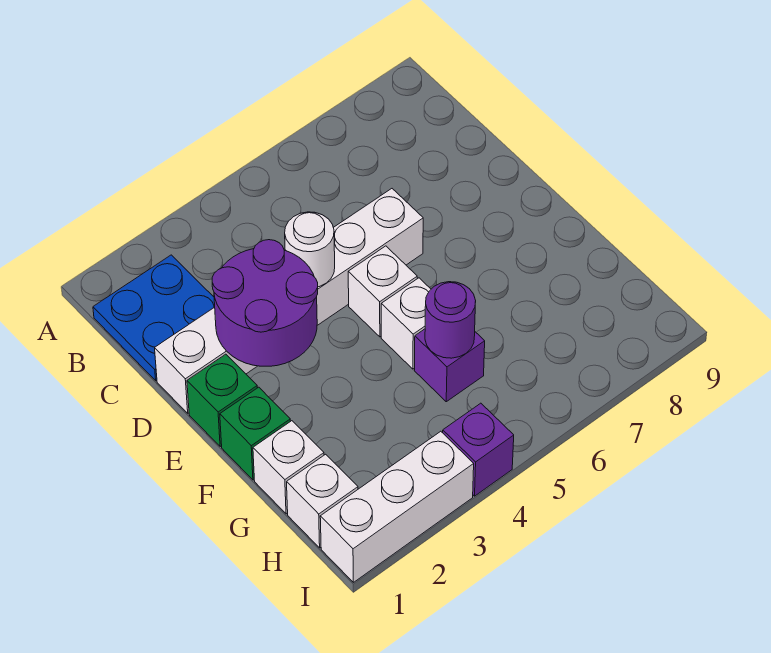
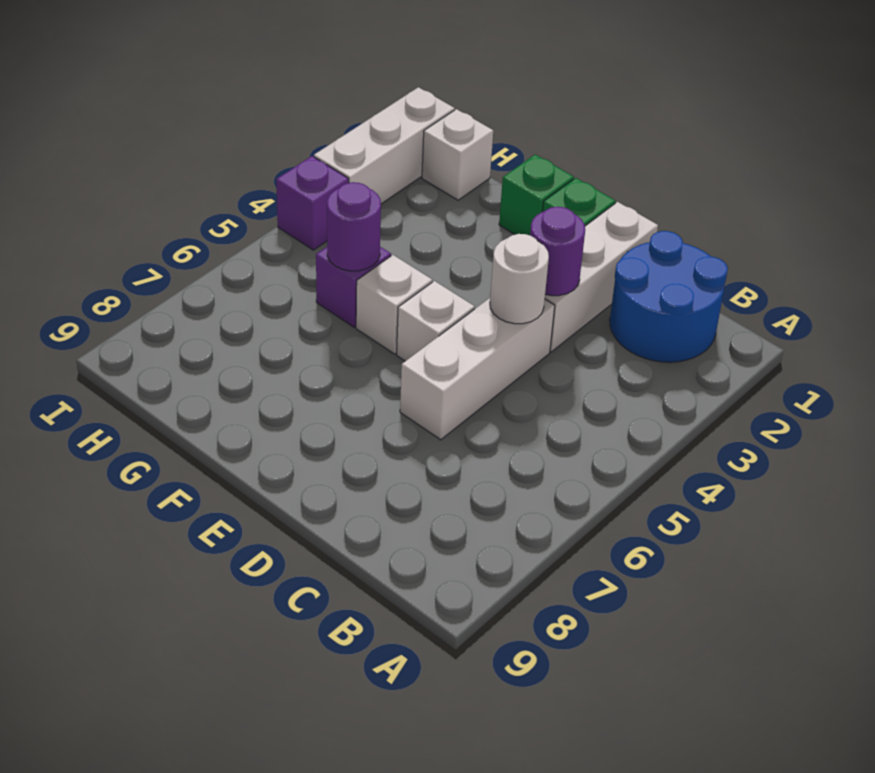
blue 2x2 plate [93,255,215,381] -> blue 2x2 round brick [610,231,728,362]
purple 2x2 round brick [212,240,318,366] -> purple 1x1 round brick [530,207,585,296]
white 1x1 brick [253,421,324,514] -> none

